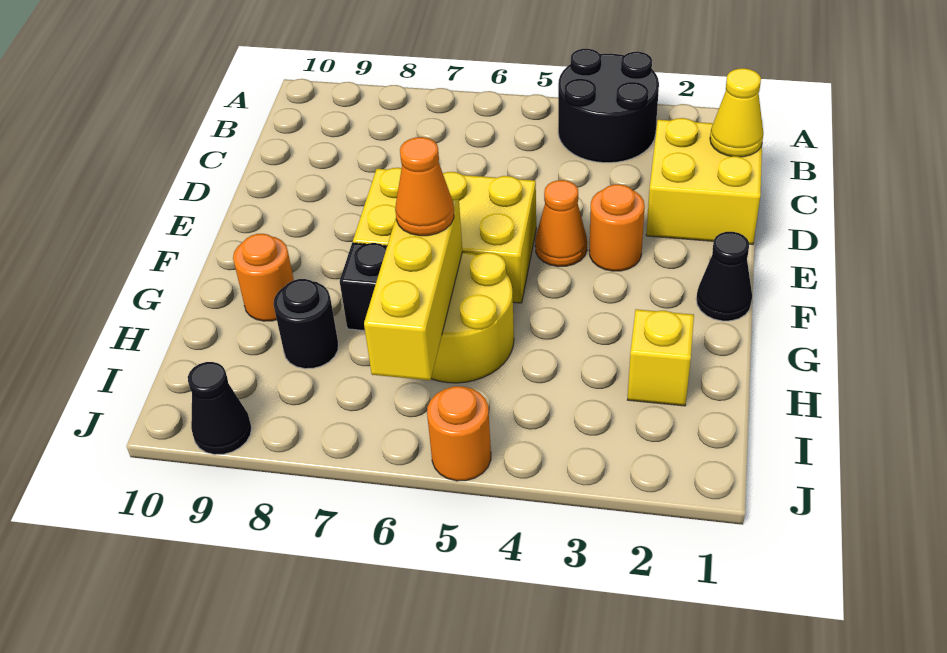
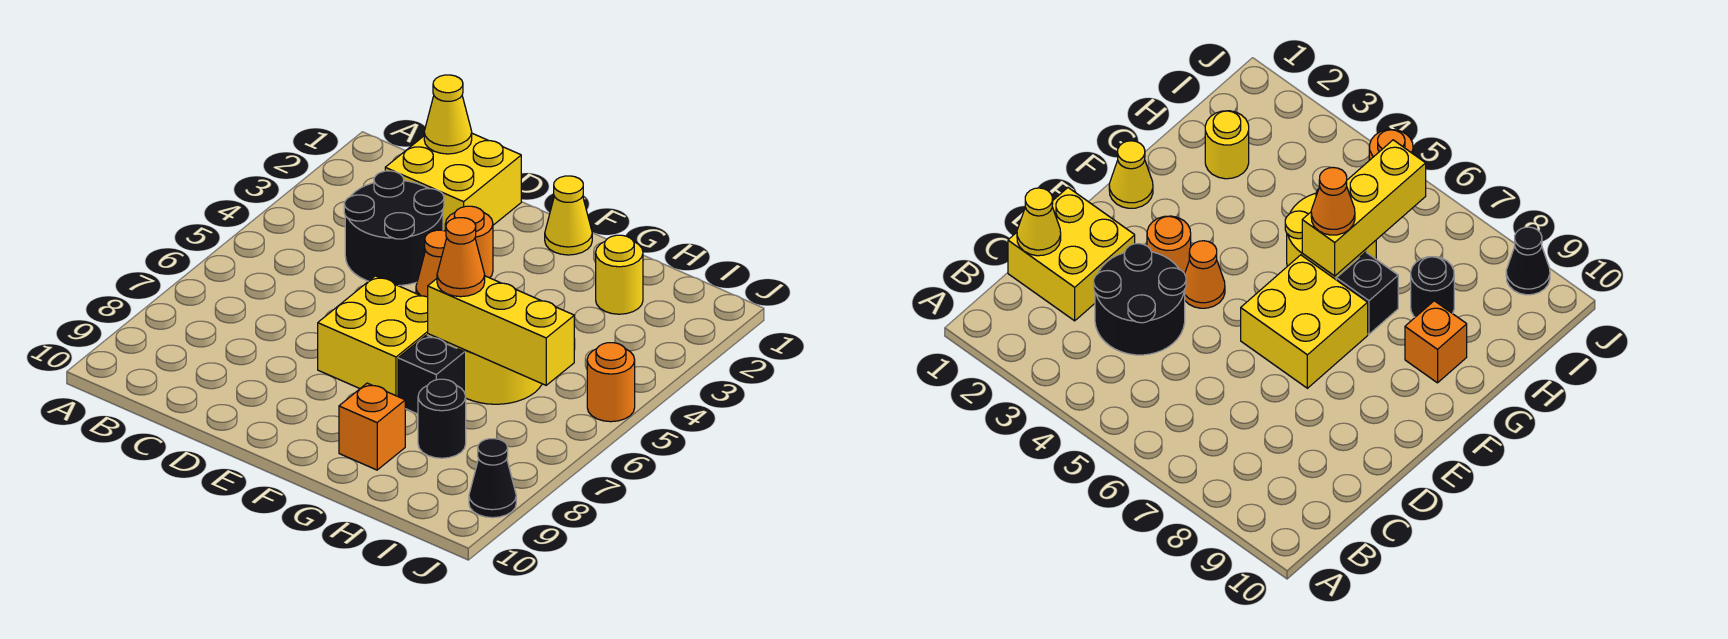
black 2x2 round brick [558,49,659,163] -> black 2x2 round brick moved to [344,171,444,286]
yellow 2x3 brick [353,168,536,303] -> yellow 2x2 brick [318,276,447,396]
black 1x1 cone [696,232,752,321] -> yellow 1x1 cone [545,176,592,255]
orange 1x1 round brick [233,234,294,321] -> orange 1x1 brick [339,383,405,470]
yellow 1x1 brick [628,309,694,406] -> yellow 1x1 round brick [596,235,643,314]

